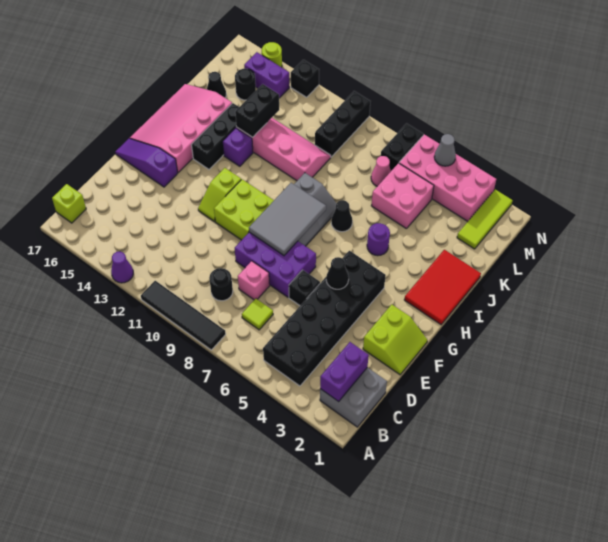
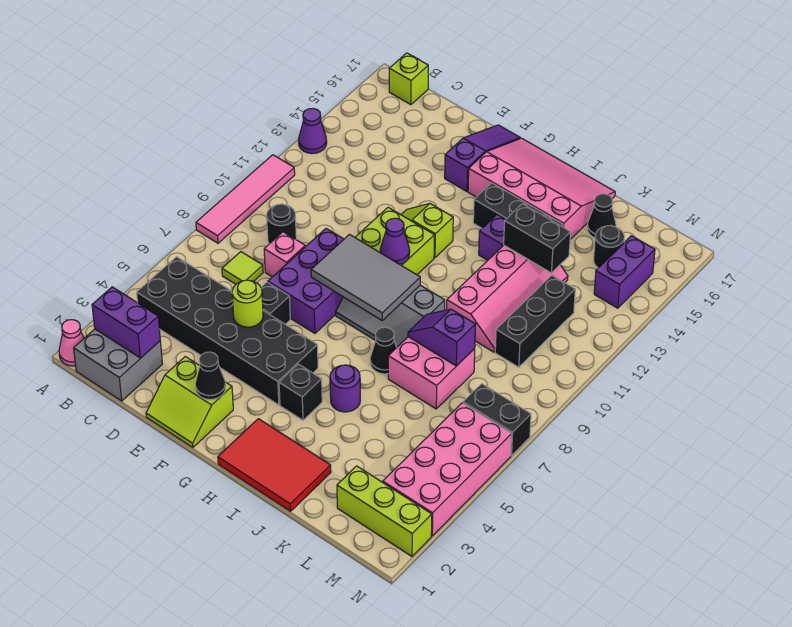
black 1x4 tile [141,281,226,350] -> pink 1x4 tile [196,155,295,243]
black 1x1 cone [326,257,349,289] -> black 1x1 cone moved to [195,352,226,400]
none -> purple 1x1 cone [380,218,410,264]
none -> purple 1x2 slope [408,309,476,366]
pink 2x2 brick [371,163,434,229] -> pink 2x2 brick moved to [388,337,475,409]
lime 1x3 tile [457,190,513,249] -> lime 1x3 brick [337,466,432,556]
pink 1x1 cone [371,156,391,186] -> pink 1x1 cone moved to [59,320,84,366]
black 1x3 brick [315,91,370,157] -> black 1x3 brick turned to [495,275,575,367]
grey 1x1 cone [434,134,456,166] -> none
black 1x1 brick [291,60,319,97] -> black 1x1 brick moved to [279,364,322,420]
lime 1x1 round brick [262,42,282,67] -> lime 1x1 round brick moved to [232,280,263,327]

